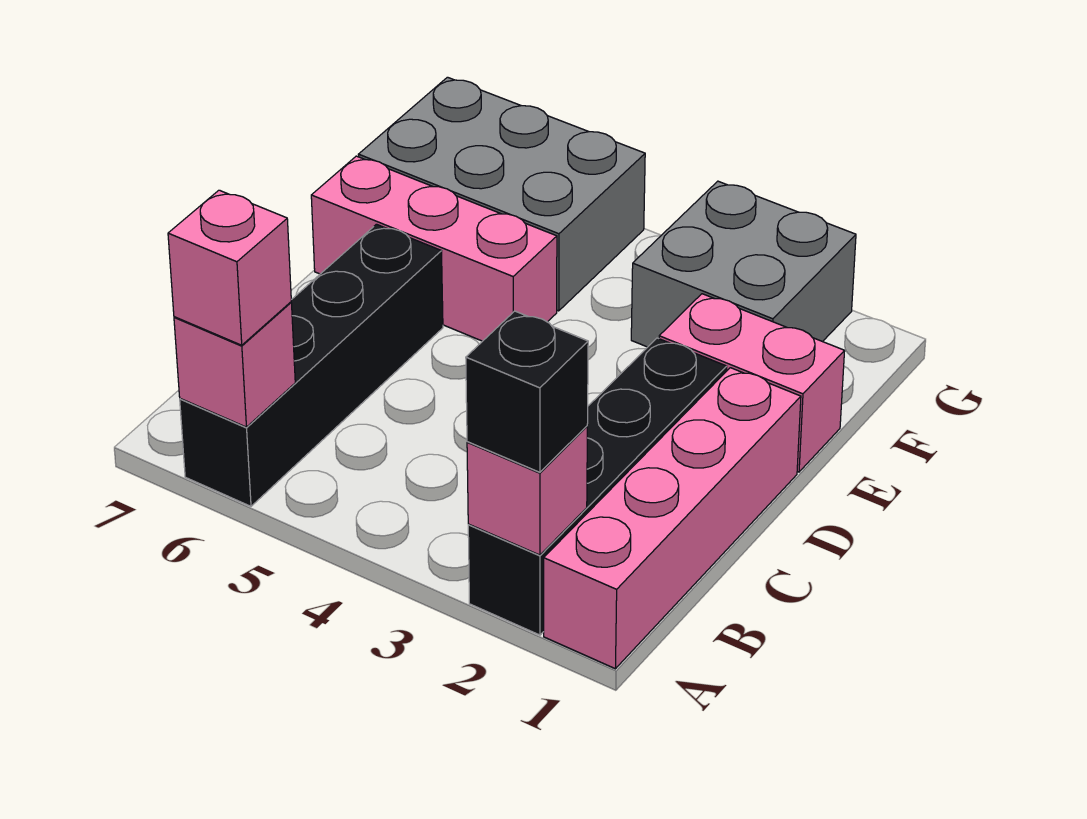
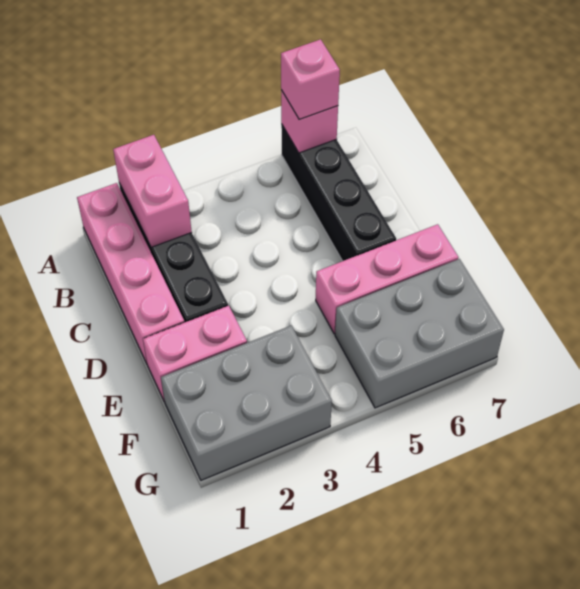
pink 1x1 brick [467,426,587,555] -> pink 1x2 brick [113,135,192,247]
black 1x1 brick [466,311,588,472] -> none
grey 2x2 brick [631,181,856,347] -> grey 2x3 brick [161,326,332,480]

